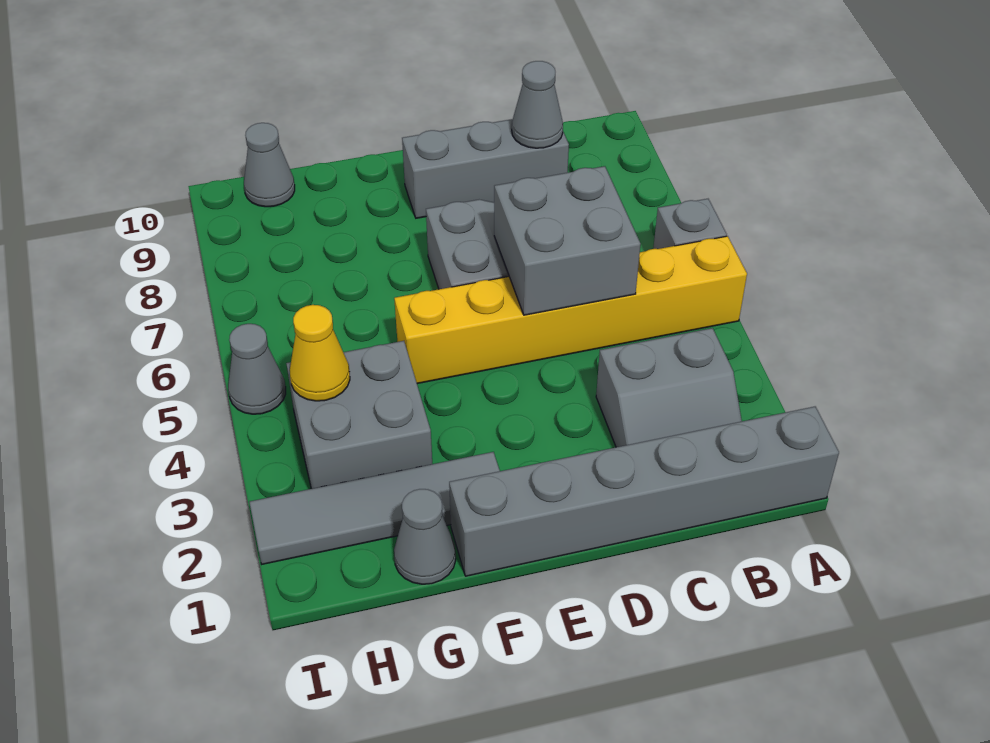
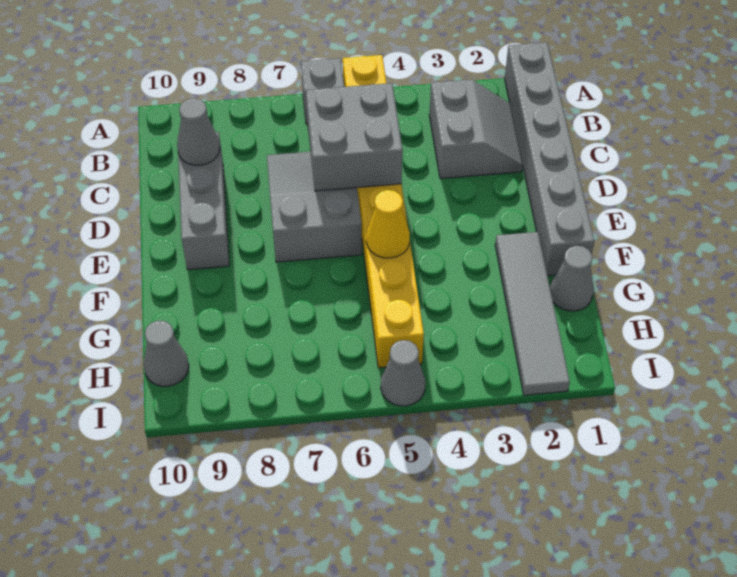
yellow 1x6 brick [394,236,747,384] -> yellow 1x8 brick [343,55,424,368]
grey 2x2 brick [286,341,432,489] -> none
yellow 1x1 cone [290,305,350,401] -> yellow 1x1 cone moved to [366,190,410,258]

